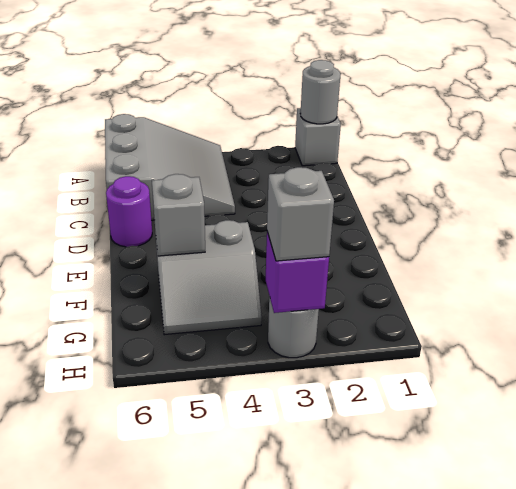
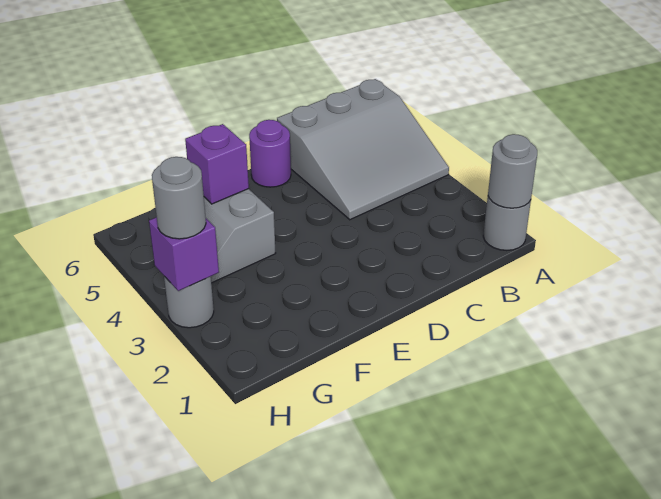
grey 1x1 brick [295,108,341,166] -> grey 1x1 round brick [483,197,531,251]
grey 1x1 brick [152,174,205,256] -> purple 1x1 brick [185,124,249,204]
grey 1x1 brick [267,167,334,261] -> grey 1x1 round brick [152,157,206,239]

